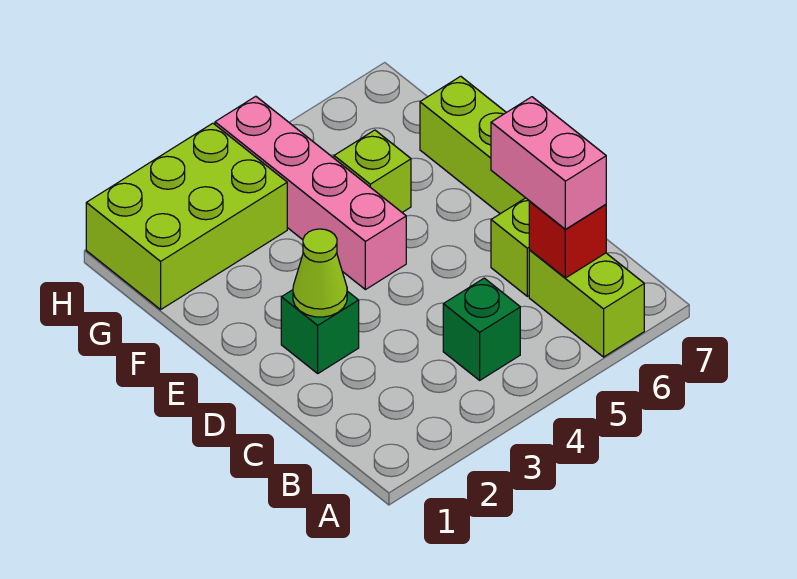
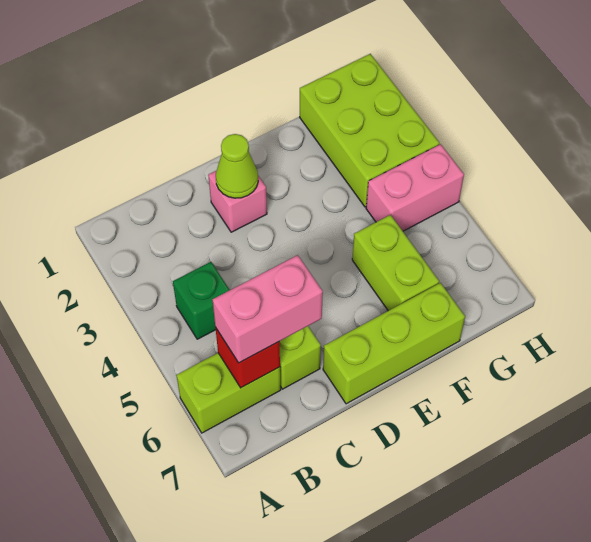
green 1x1 brick [281,290,359,373] -> pink 1x1 brick [208,170,267,232]
pink 1x4 brick [215,96,406,290] -> pink 1x2 brick [366,144,464,231]
lime 1x1 brick [334,130,411,212] -> lime 1x2 brick [352,215,439,311]

